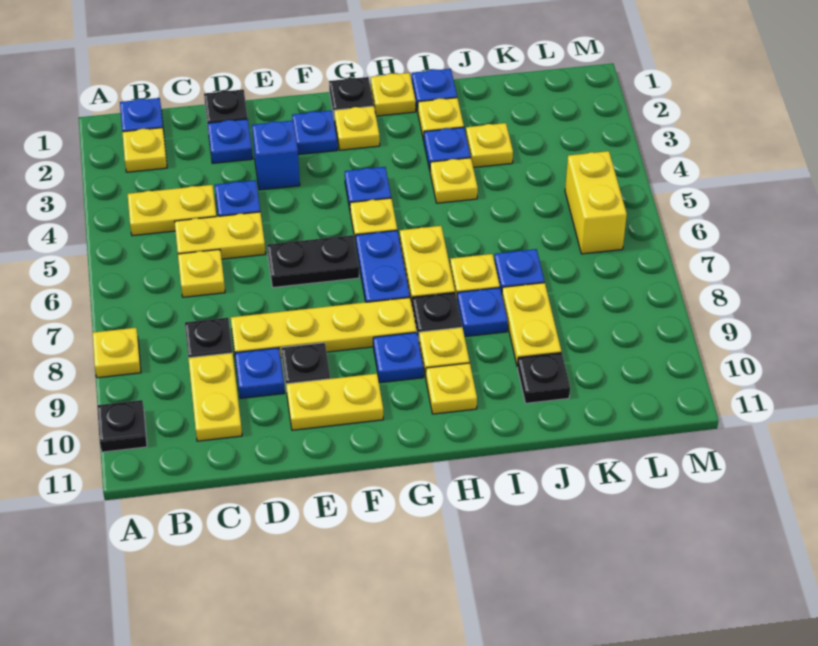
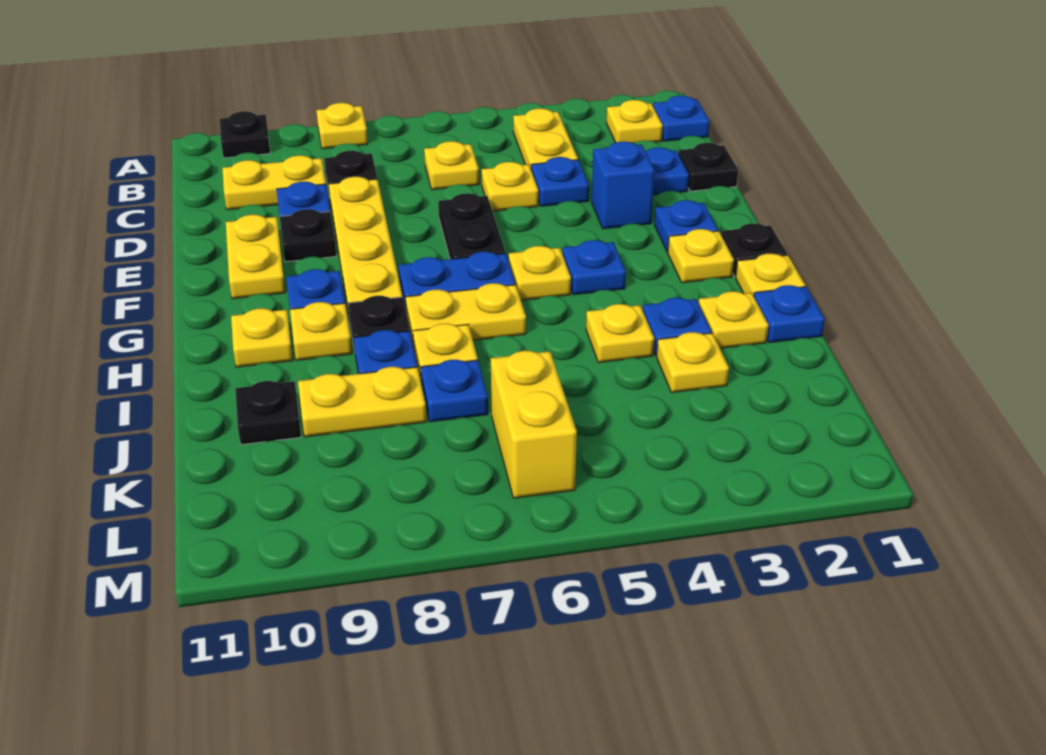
yellow 1x2 plate [174,212,266,259] -> yellow 1x1 plate [481,162,538,211]
yellow 1x2 brick [565,151,627,254] -> yellow 1x2 brick turned to [491,351,577,498]

